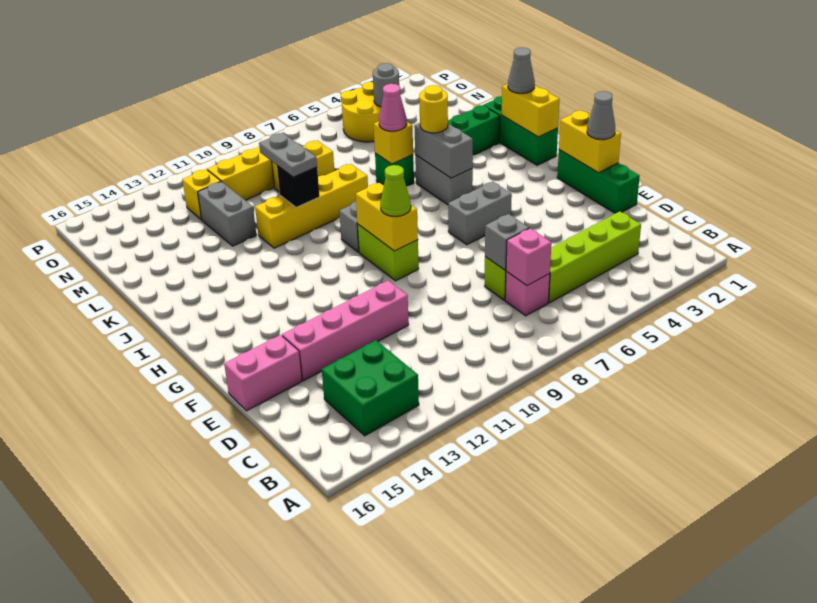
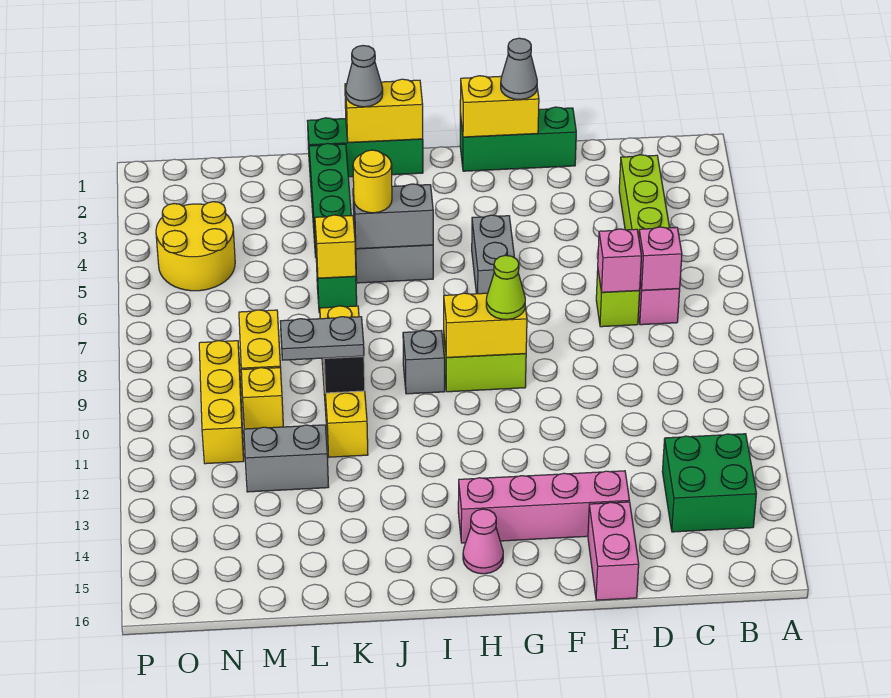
grey 1x1 brick [485,214,529,270] -> pink 1x1 brick [598,229,641,292]
pink 1x4 brick [282,280,409,380] -> pink 1x4 brick turned to [458,471,629,543]
pink 1x1 cone [379,84,407,131] -> pink 1x1 cone moved to [463,509,503,574]
grey 1x1 round brick [373,63,399,107] -> none
yellow 1x1 brick [182,169,221,220] -> yellow 1x1 brick moved to [241,368,283,429]

